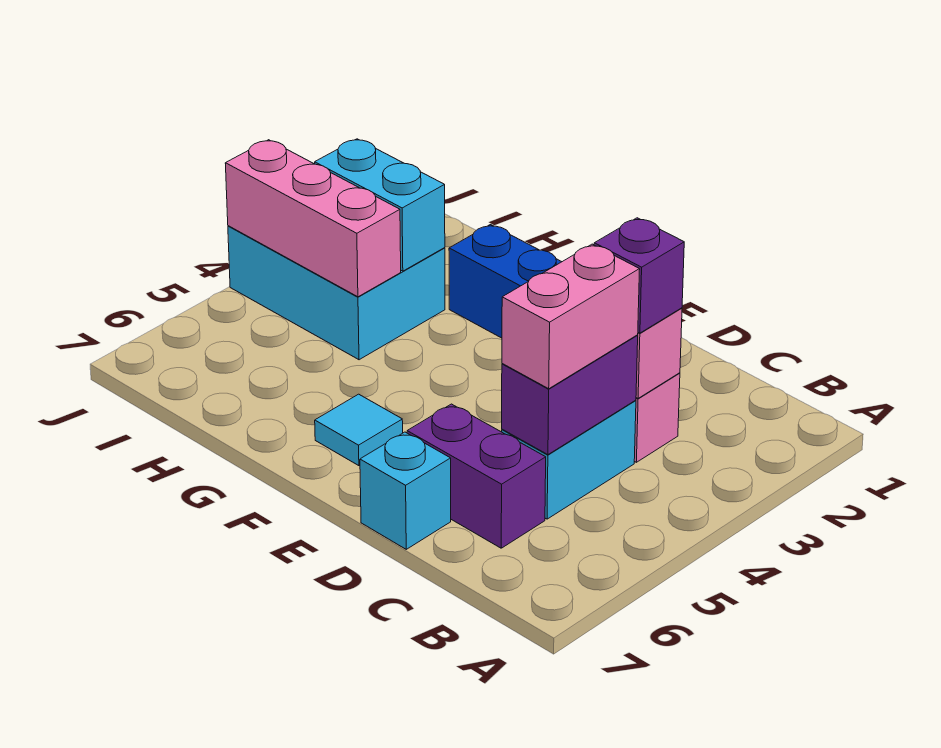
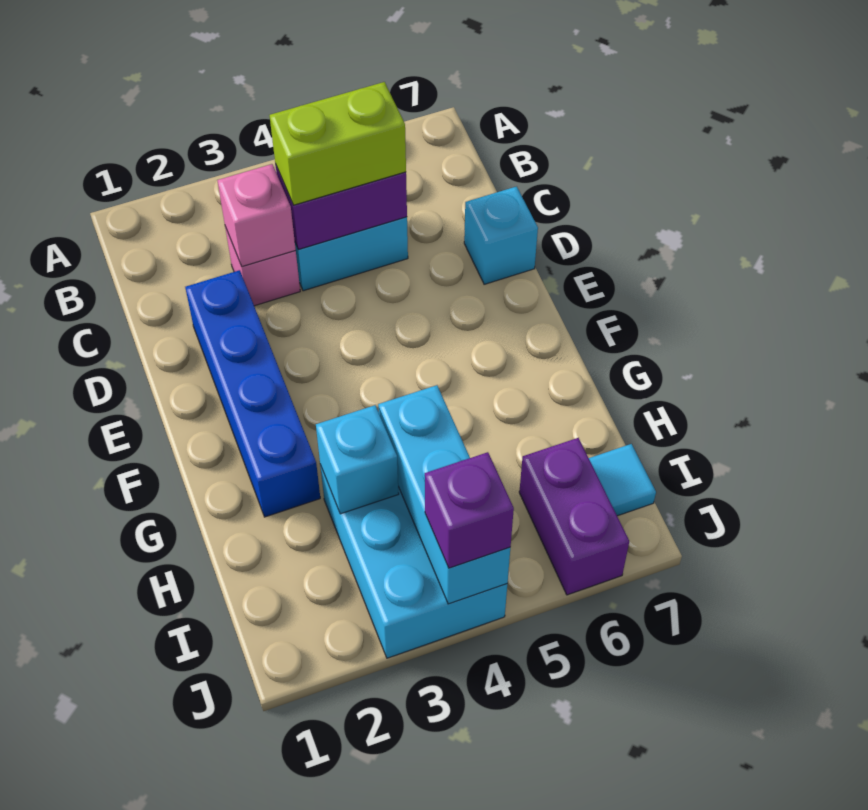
purple 1x1 brick [594,218,684,333] -> purple 1x1 brick moved to [425,452,514,568]
pink 1x2 brick [502,244,640,389] -> lime 1x2 brick [270,82,406,205]
purple 1x2 brick [407,404,546,548] -> purple 1x2 brick moved to [519,438,629,595]
cyan 1x1 tile [315,394,403,466] -> cyan 1x1 tile moved to [589,444,656,516]
cyan 1x2 brick [315,139,445,271] -> cyan 1x1 brick [316,405,399,514]
pink 1x3 brick [225,140,401,297] -> cyan 1x3 brick [378,385,510,604]

